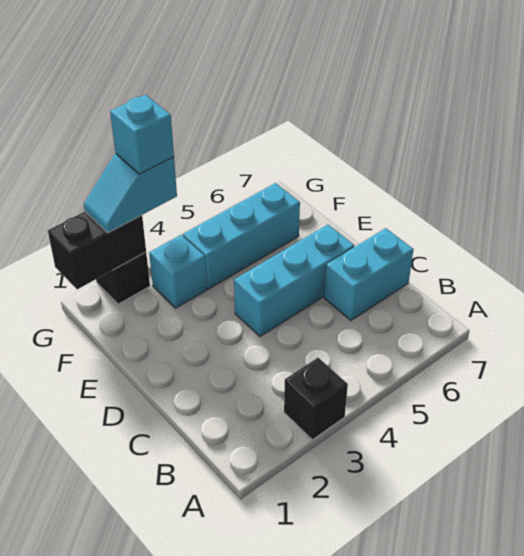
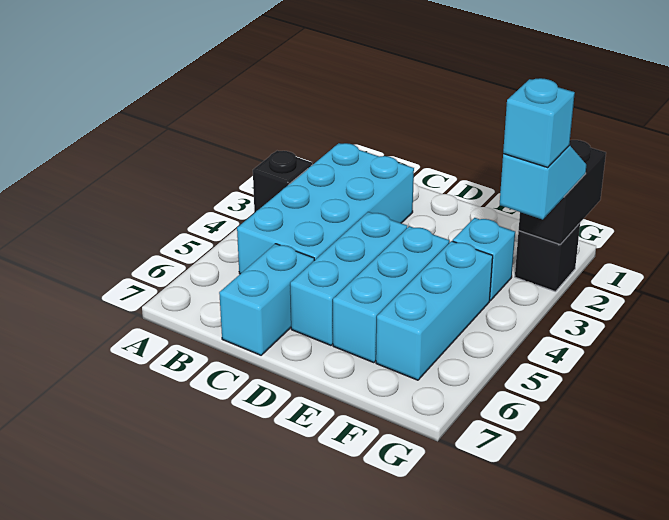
none -> cyan 2x4 brick [237,143,414,274]
none -> cyan 1x3 brick [333,226,449,363]

